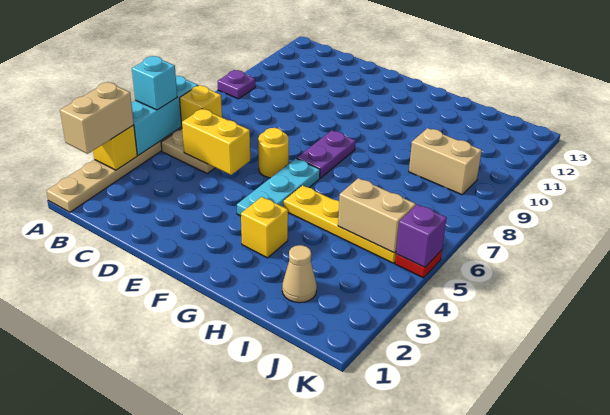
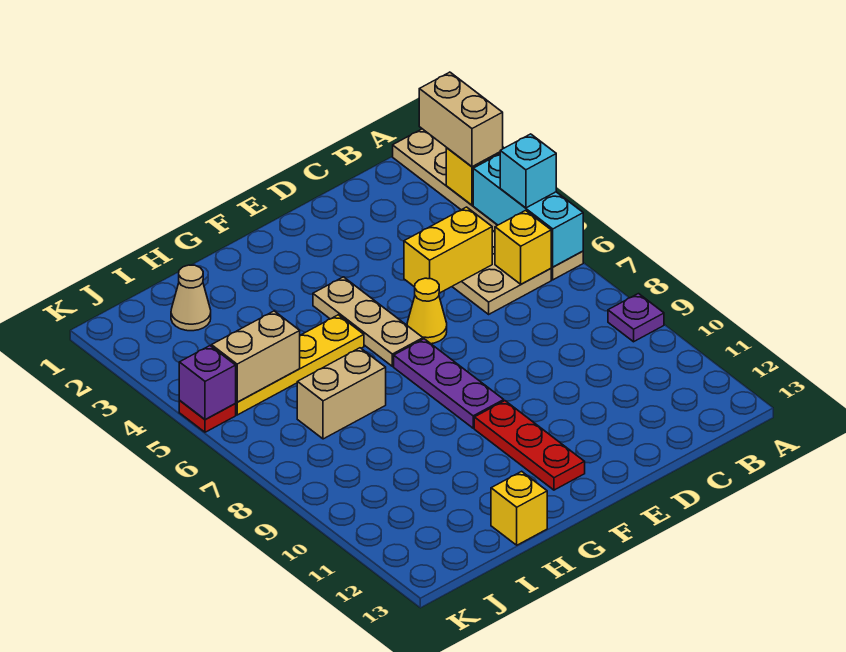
yellow 1x1 round brick [258,128,289,178] -> yellow 1x1 cone [407,278,447,344]
cyan 1x3 plate [237,159,320,216] -> tan 1x3 plate [313,277,423,366]
purple 1x2 plate [297,130,356,178] -> purple 1x3 plate [394,339,504,428]
none -> red 1x3 plate [474,401,585,490]
yellow 1x1 brick [241,197,288,258] -> yellow 1x1 brick moved to [491,471,547,545]
tan 1x2 brick [409,128,482,195] -> tan 1x2 brick moved to [297,348,386,439]

